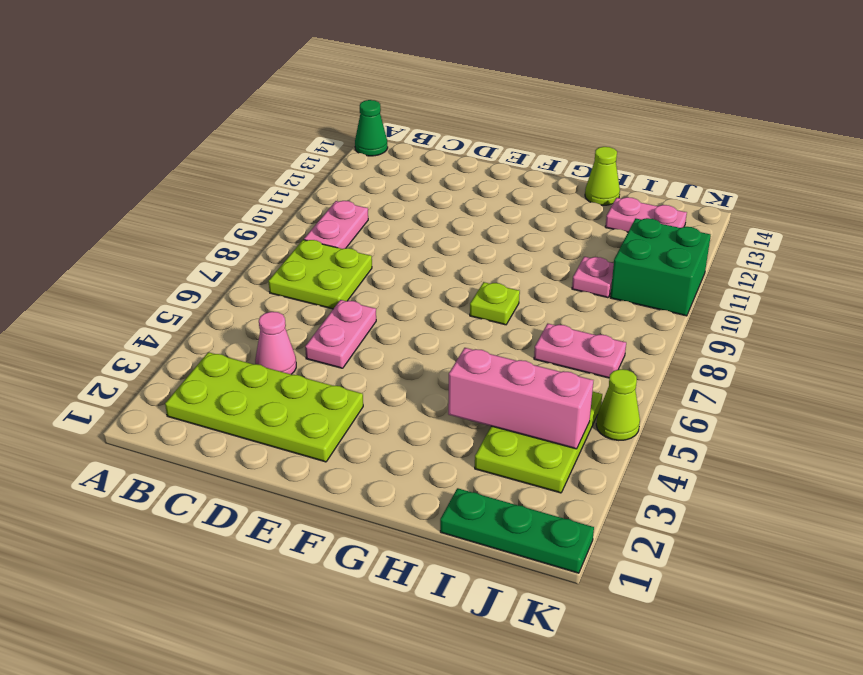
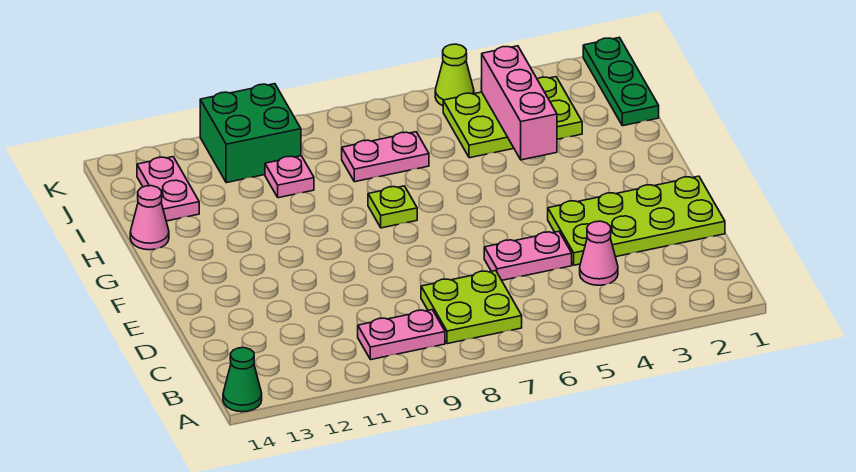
lime 2x4 plate [165,352,363,462] -> lime 2x4 plate turned to [548,176,725,265]
lime 1x1 cone [585,147,620,205] -> pink 1x1 cone [130,186,169,250]
pink 1x2 plate [534,324,626,378] -> pink 1x2 plate turned to [342,132,429,182]

